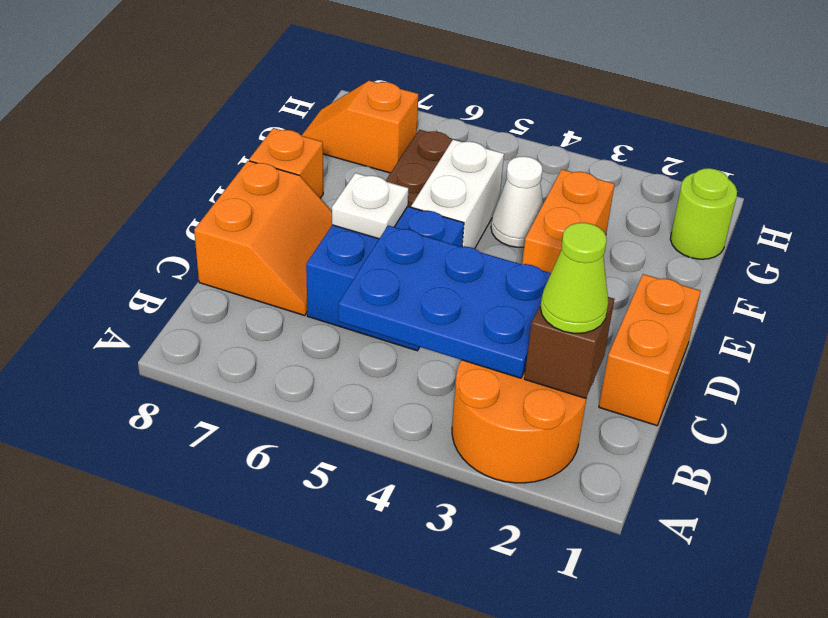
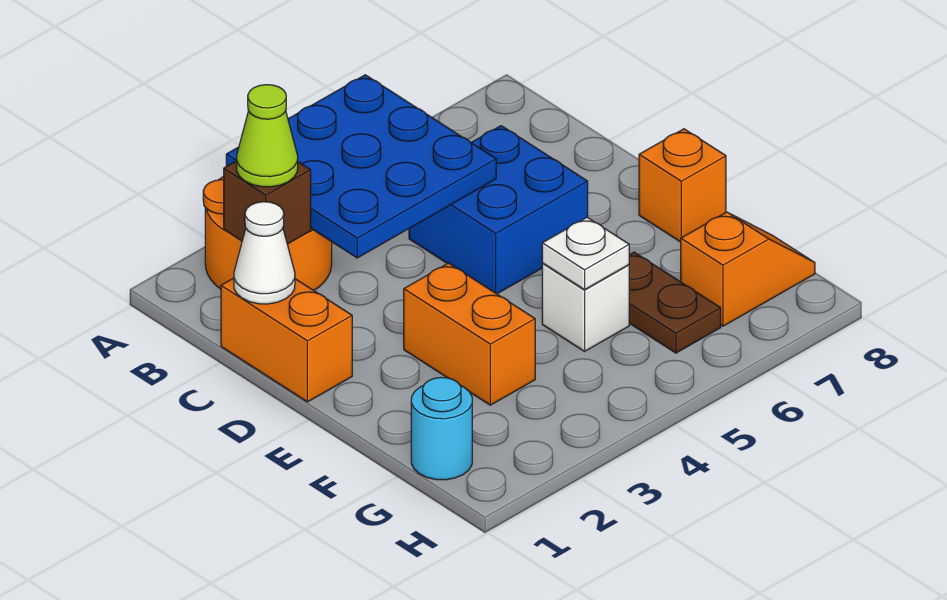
blue 2x3 plate [338,226,551,378] -> blue 3x3 plate [226,75,496,258]
orange 2x2 slope [194,161,332,315] -> none
white 1x1 plate [332,173,408,239] -> white 1x1 plate moved to [542,217,630,290]
white 1x2 brick [411,140,504,249] -> white 1x1 brick [542,264,629,351]
white 1x1 cone [491,156,543,247] -> white 1x1 cone moved to [234,202,295,304]
lime 1x1 round brick [670,168,737,259] -> cyan 1x1 round brick [411,377,472,480]

